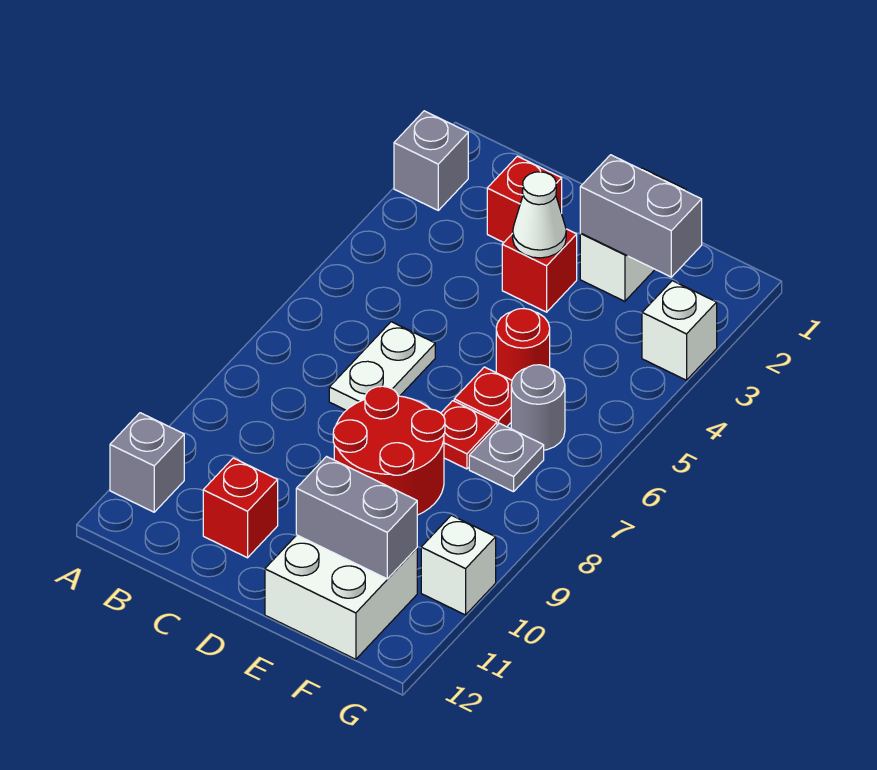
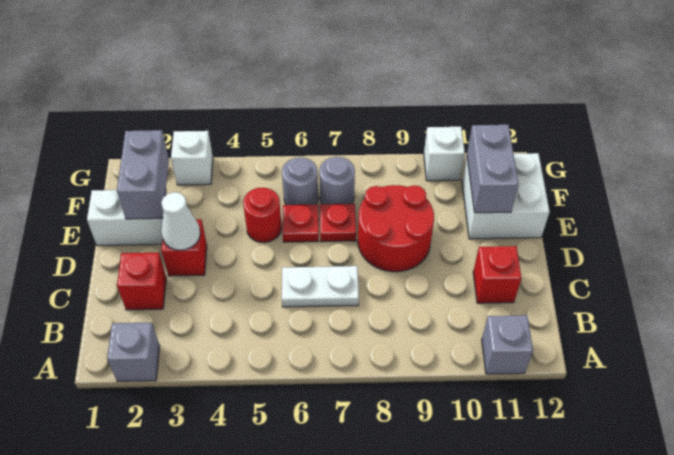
grey 1x1 plate [469,423,544,492] -> grey 1x1 round brick [319,157,355,204]

